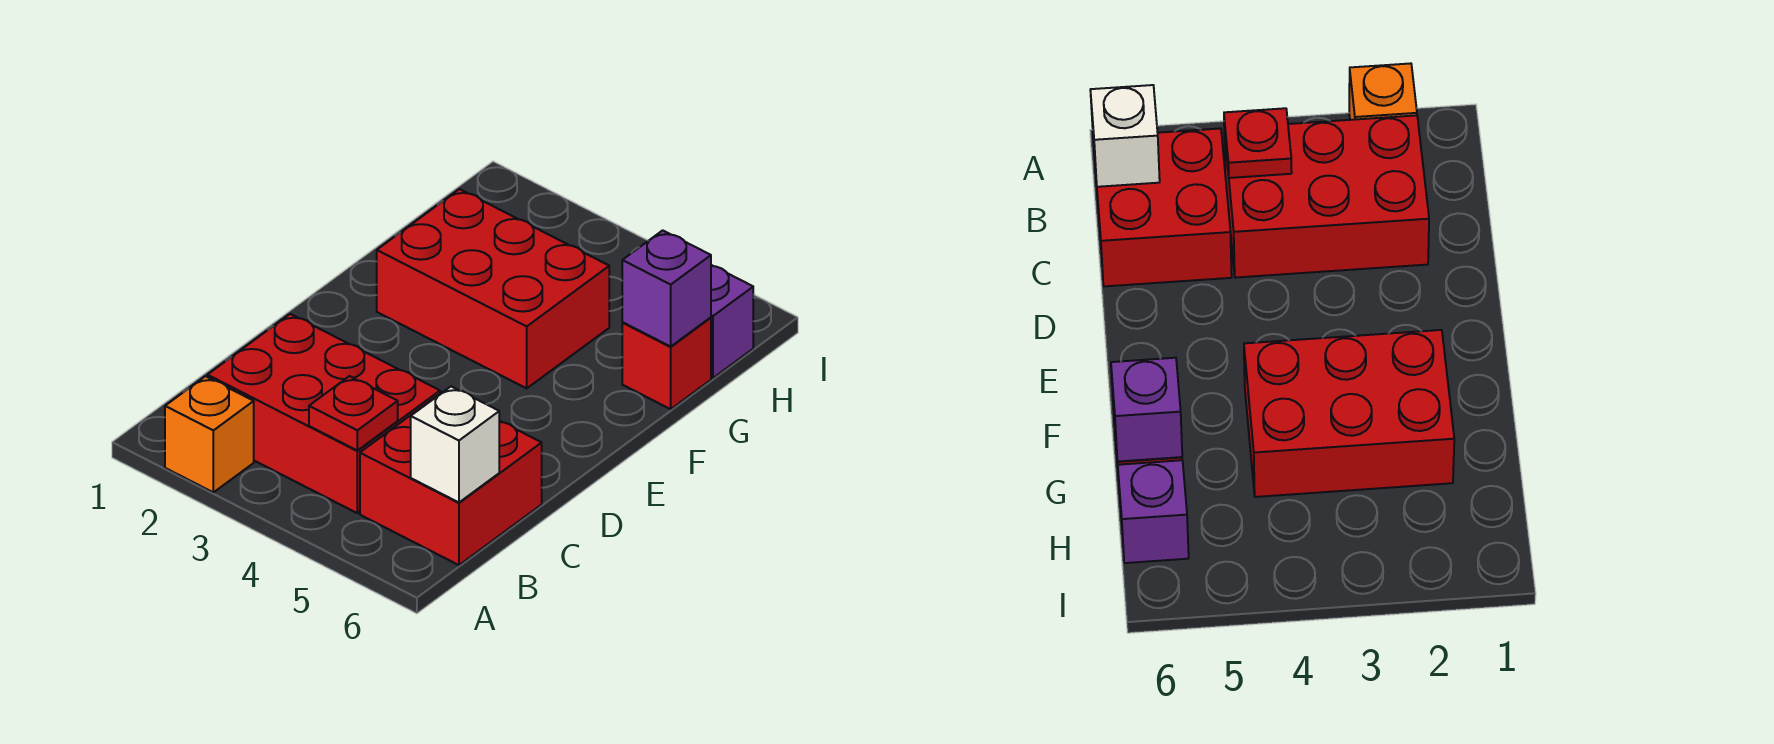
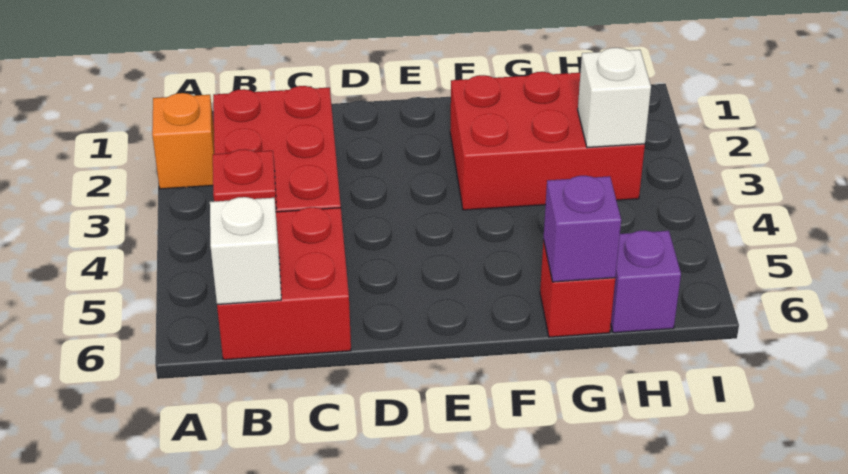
red 2x3 brick [377,189,609,388] -> red 2x3 brick turned to [450,72,645,210]
none -> white 1x1 brick [578,48,651,148]

